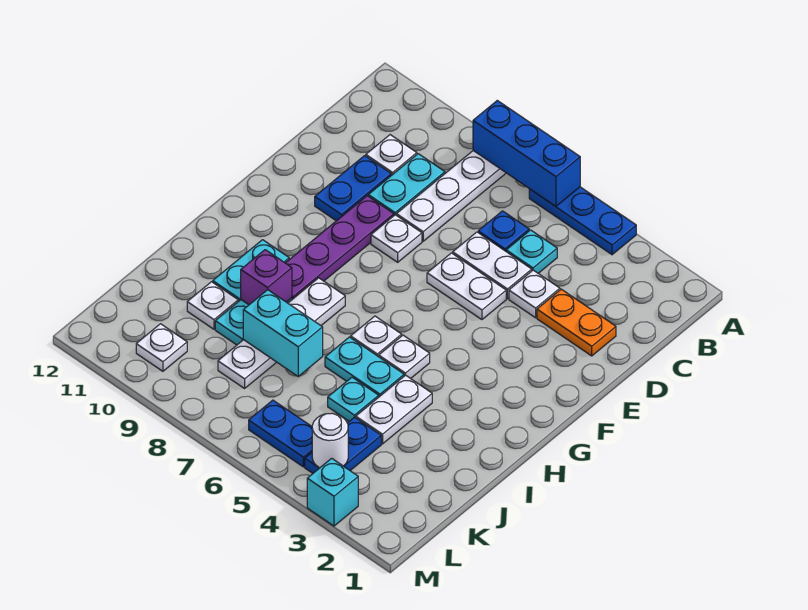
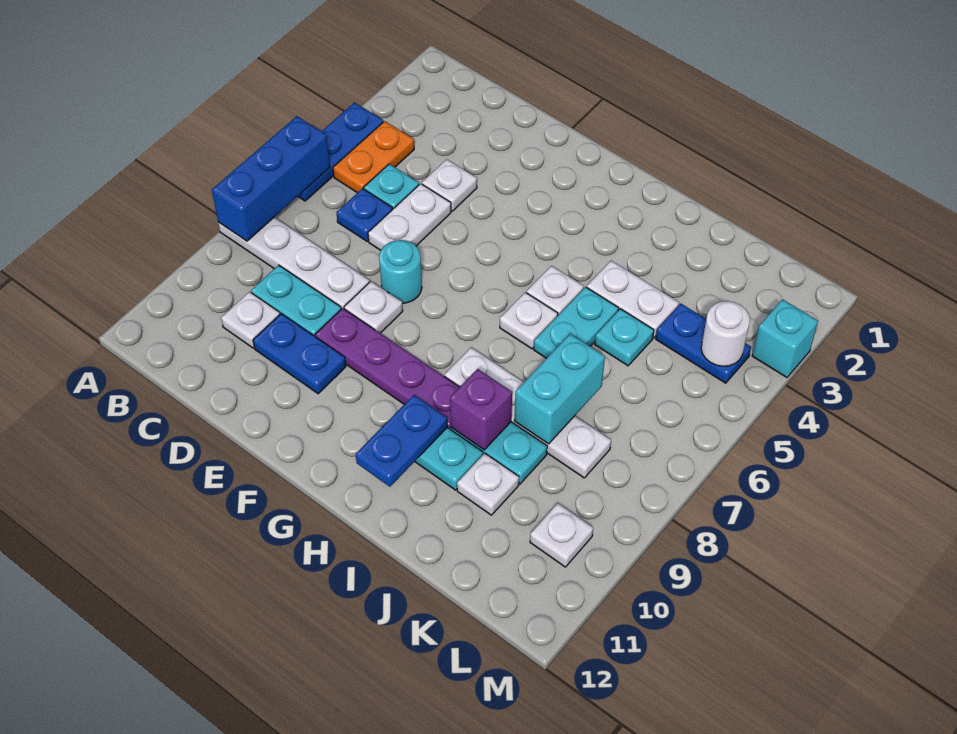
orange 1x2 plate [537,289,616,356] -> orange 1x2 plate moved to [333,121,414,193]
white 1x2 plate [427,253,506,320] -> none
none -> cyan 1x1 round brick [379,240,422,303]
blue 1x2 plate [249,400,312,467] -> blue 1x2 plate moved to [356,395,448,487]

